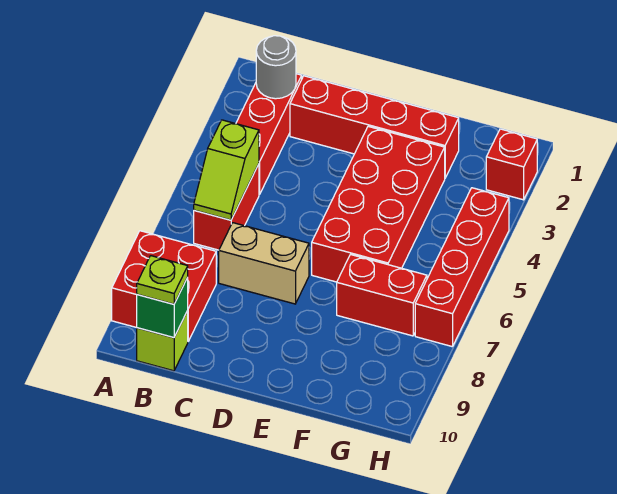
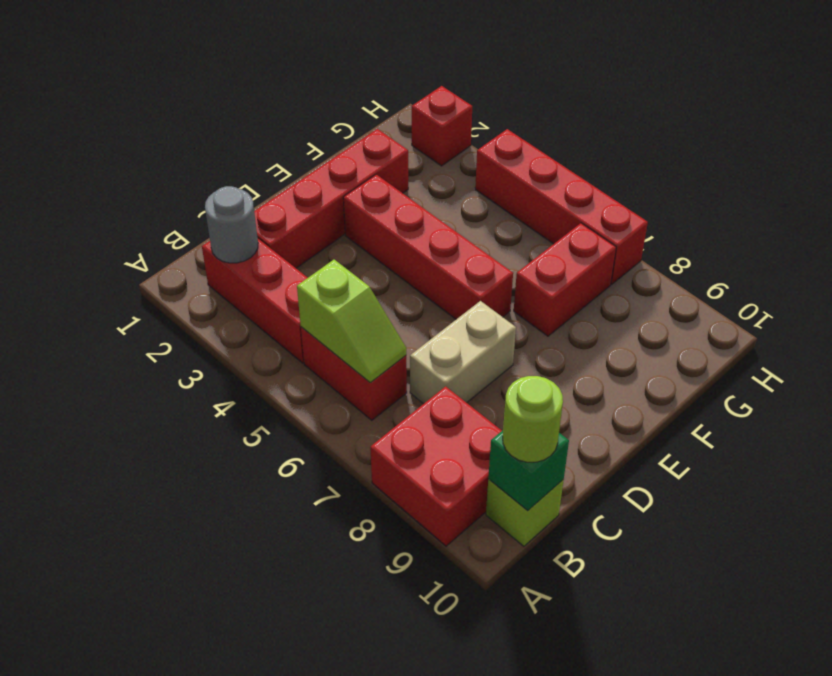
lime 1x1 plate [137,256,188,304] -> lime 1x1 round brick [503,376,563,462]
red 2x4 brick [312,126,445,282] -> red 1x4 brick [343,175,513,319]

